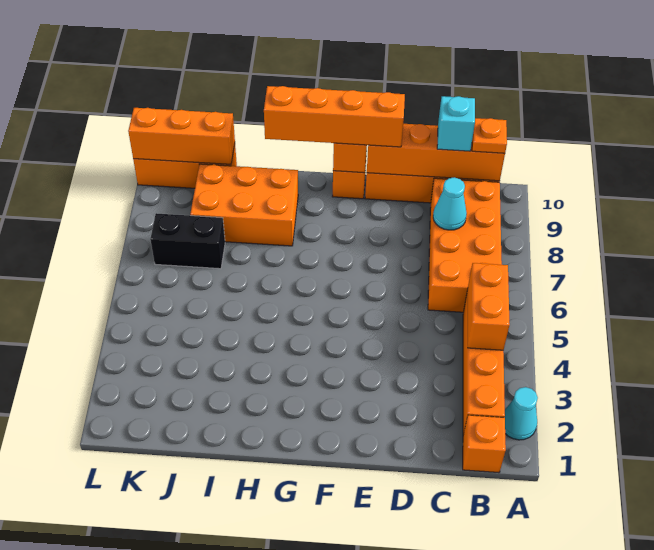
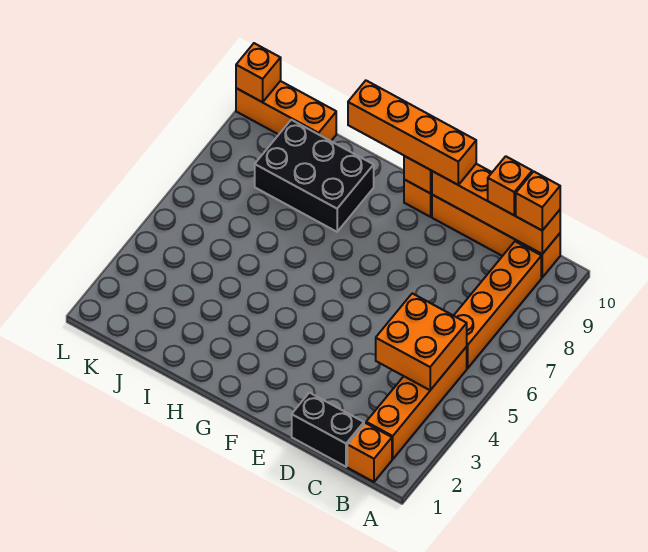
cyan 1x1 cone [504,387,538,440] -> none
orange 1x2 brick [468,263,510,350] -> orange 2x2 brick [376,293,467,390]
orange 2x4 brick [428,178,502,312] -> orange 1x4 brick [454,241,541,368]
orange 1x1 plate [472,118,507,153] -> orange 1x1 brick [516,171,560,230]
cyan 1x1 cone [433,177,467,230] -> none
cyan 1x1 brick [437,96,475,151] -> orange 1x1 brick [488,156,532,215]
orange 2x3 brick [190,164,298,246] -> black 2x3 brick [255,120,374,232]
black 1x2 brick [150,213,225,269] -> black 1x2 brick moved to [292,393,364,467]
orange 1x3 brick [128,108,235,164] -> orange 1x1 brick [236,43,281,102]

